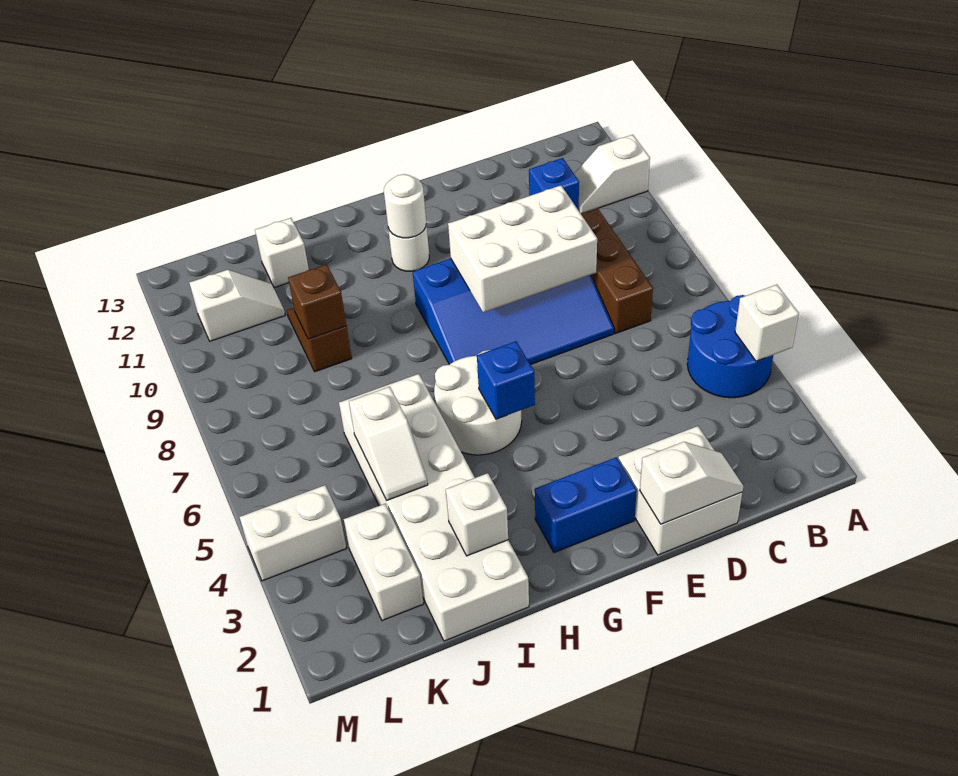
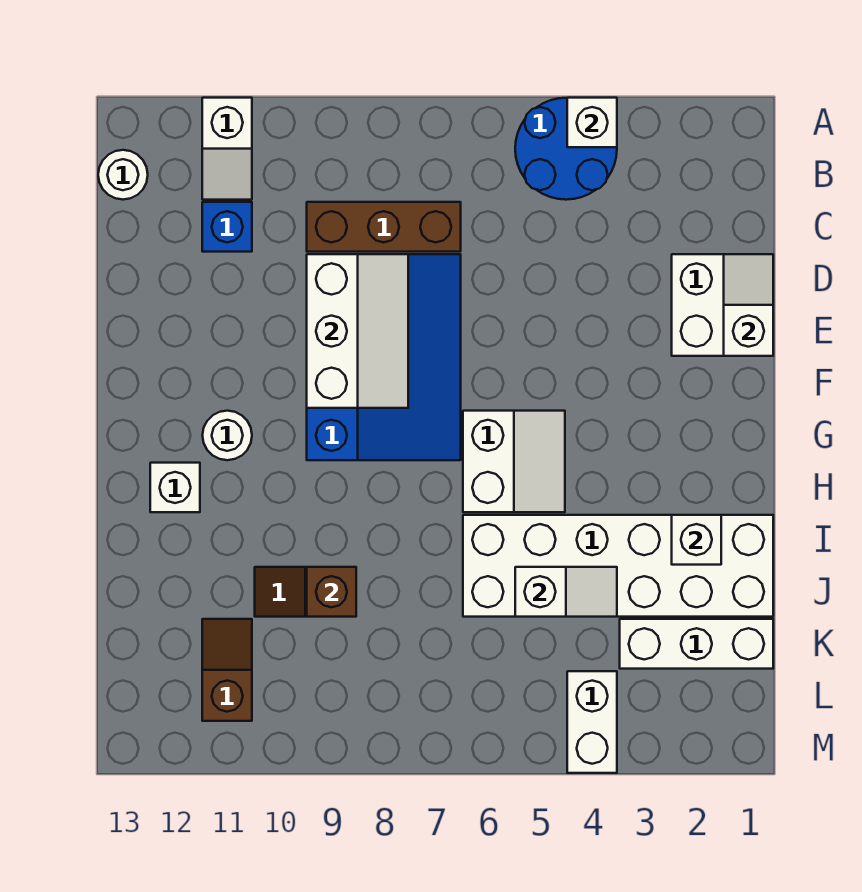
white 2x3 brick [448,185,597,313] -> white 2x3 slope [307,254,408,408]
blue 1x2 brick [535,457,637,552] -> none
white 2x2 round brick [434,350,522,455] -> white 2x2 slope [463,411,565,512]
blue 1x1 brick [477,341,535,419] -> none
white 1x1 round brick [384,174,426,238] -> white 1x1 round brick moved to [98,150,148,200]
white 1x1 brick [255,218,309,288] -> white 1x1 brick moved to [150,463,200,512]
white 1x2 brick [344,504,424,621] -> white 1x3 brick [620,619,773,669]
white 1x2 slope [190,270,285,341] -> brown 1x2 slope [202,619,252,721]

